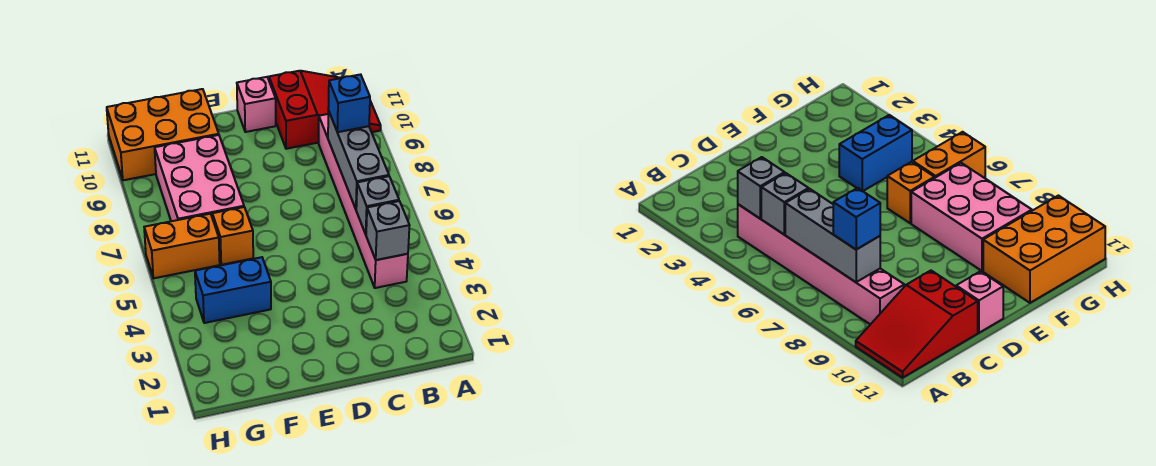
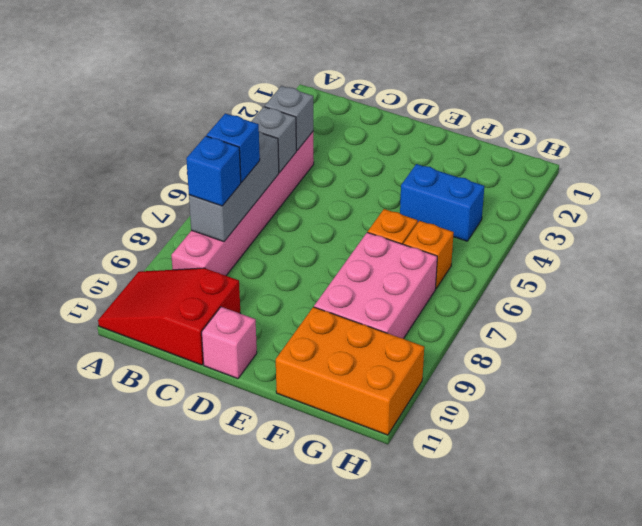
none -> blue 1x1 brick [207,113,260,182]
orange 1x2 brick [144,214,220,278] -> orange 1x1 brick [404,221,454,288]

